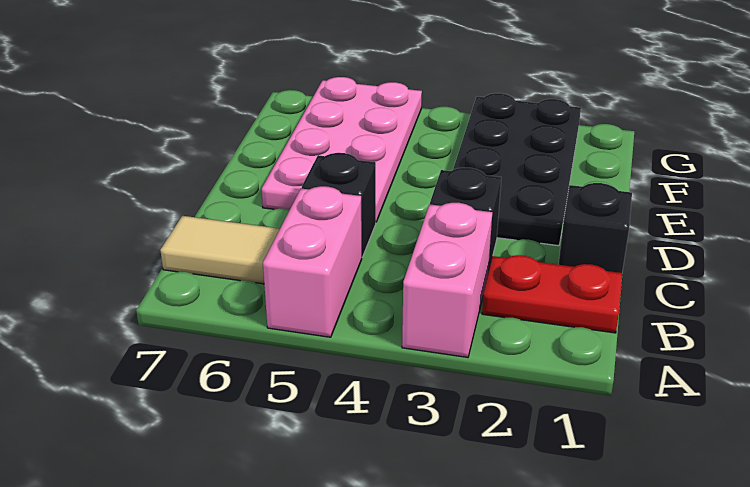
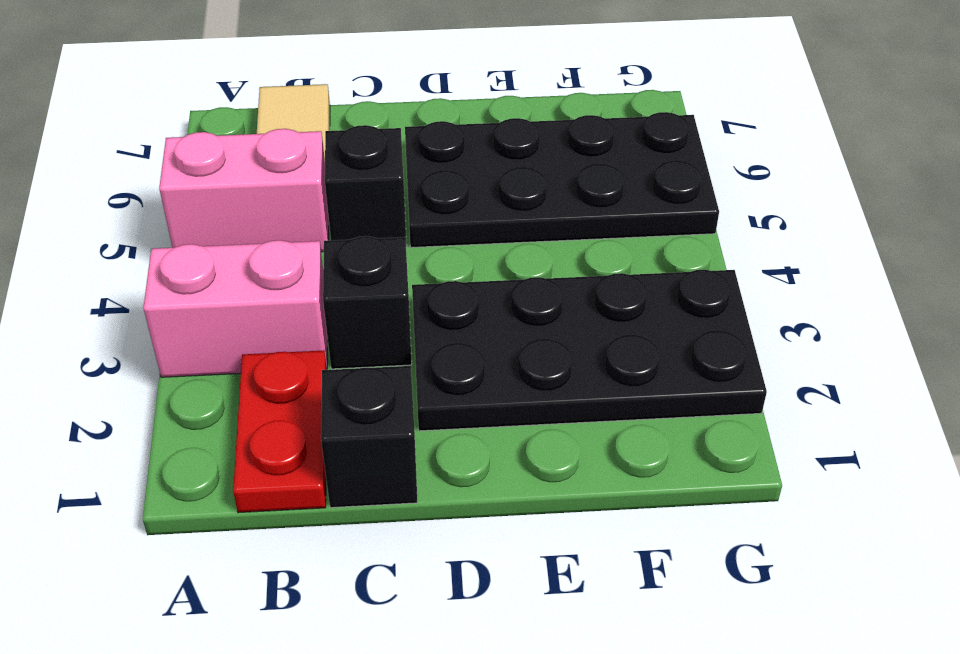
pink 2x4 plate [262,77,422,222] -> black 2x4 plate [405,112,719,248]

